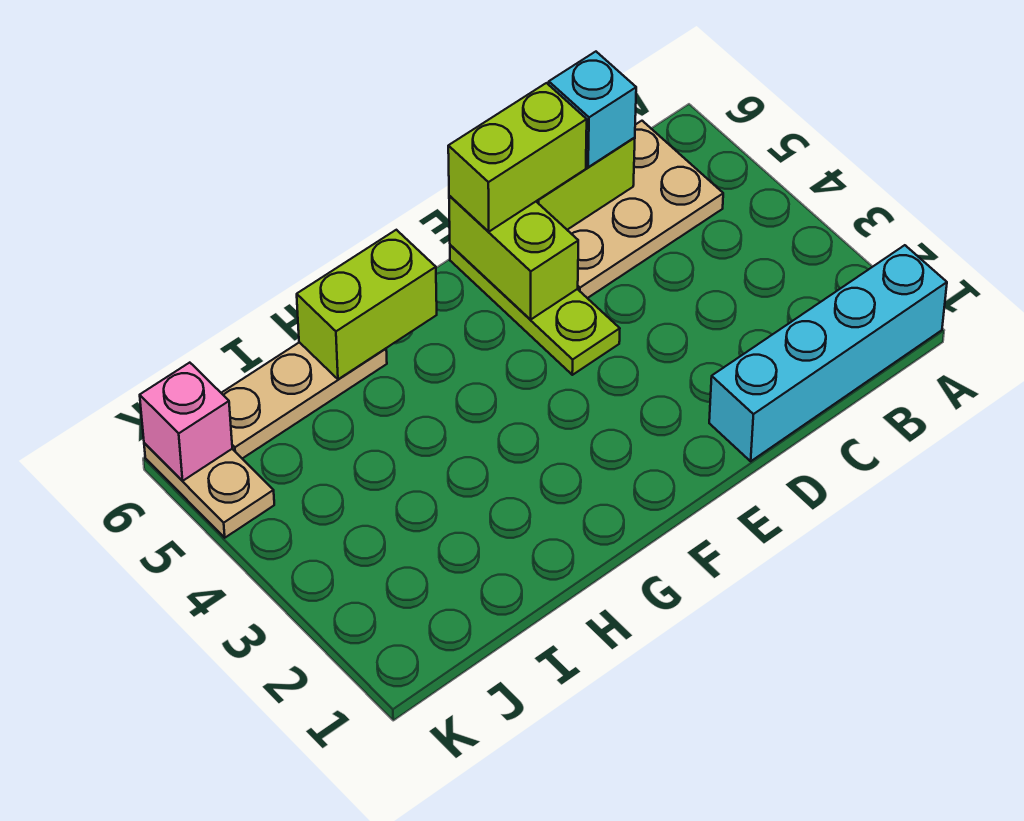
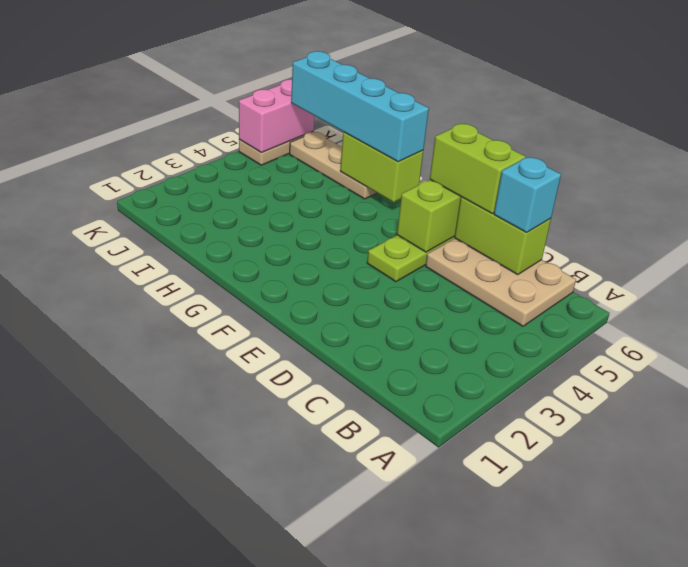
cyan 1x4 brick [709,245,947,461] -> cyan 1x4 brick moved to [291,51,429,162]
pink 1x1 brick [140,363,232,481] -> pink 1x2 brick [239,79,315,153]

